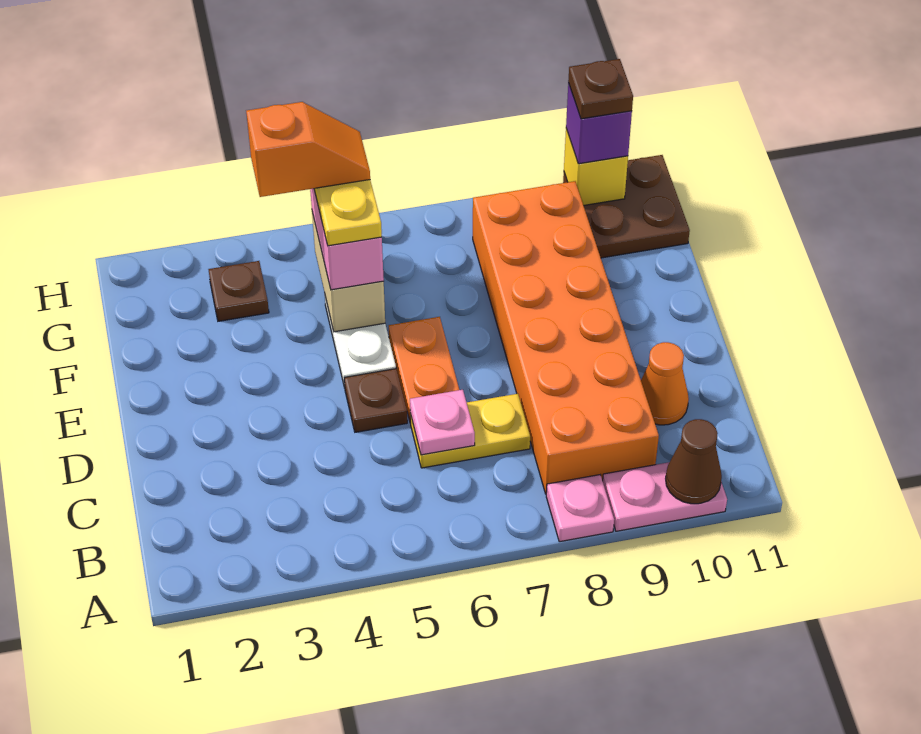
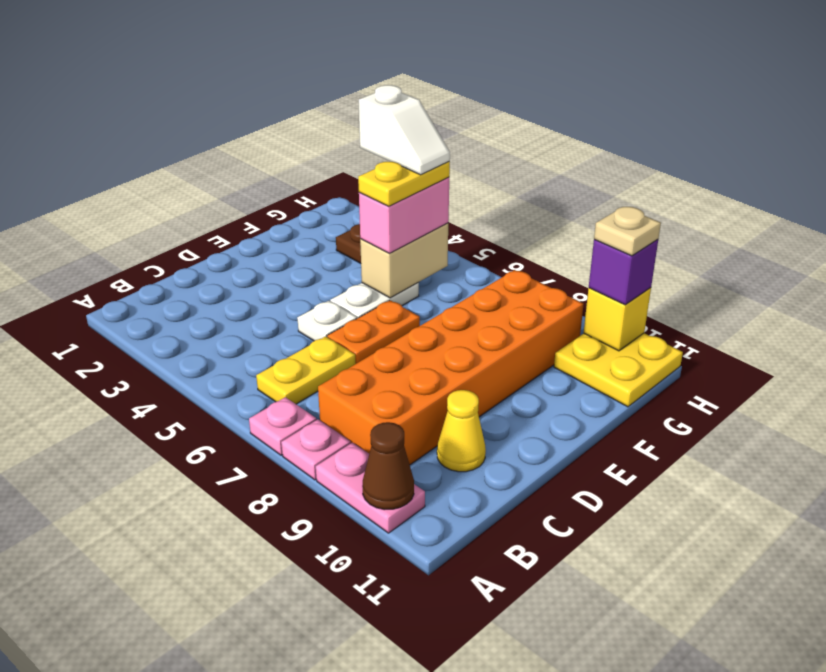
yellow 1x2 plate [410,394,530,468] -> yellow 1x2 plate turned to [256,336,356,404]
pink 1x1 plate [410,390,475,455] -> pink 1x1 plate moved to [249,397,317,455]
orange 1x1 cone [641,342,689,425] -> yellow 1x1 cone [437,390,486,472]
brown 1x1 plate [344,369,407,432] -> white 1x1 plate [297,301,357,341]
orange 1x2 slope [246,102,370,197] -> white 1x2 slope [359,85,450,175]
brown 2x2 plate [563,155,690,258] -> yellow 2x2 plate [554,333,683,407]
brown 1x1 plate [568,59,633,119] -> tan 1x1 plate [594,207,661,256]

